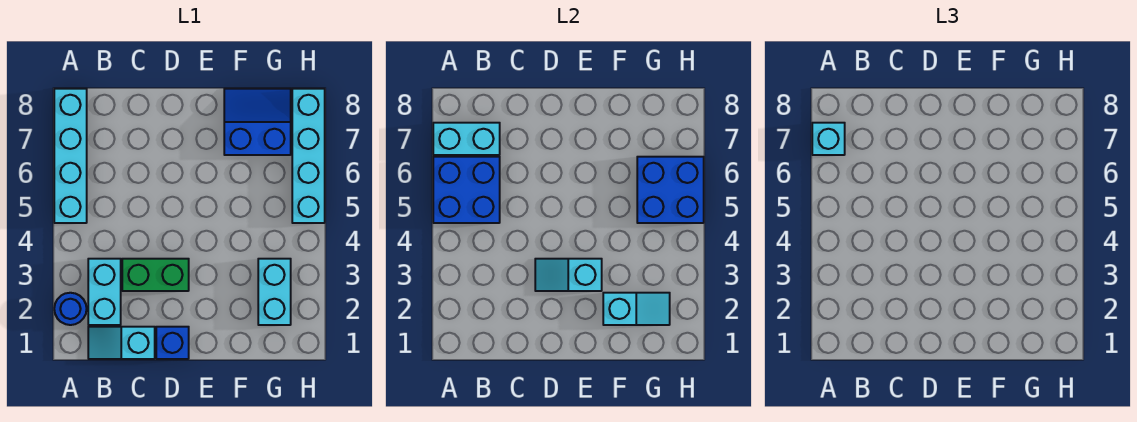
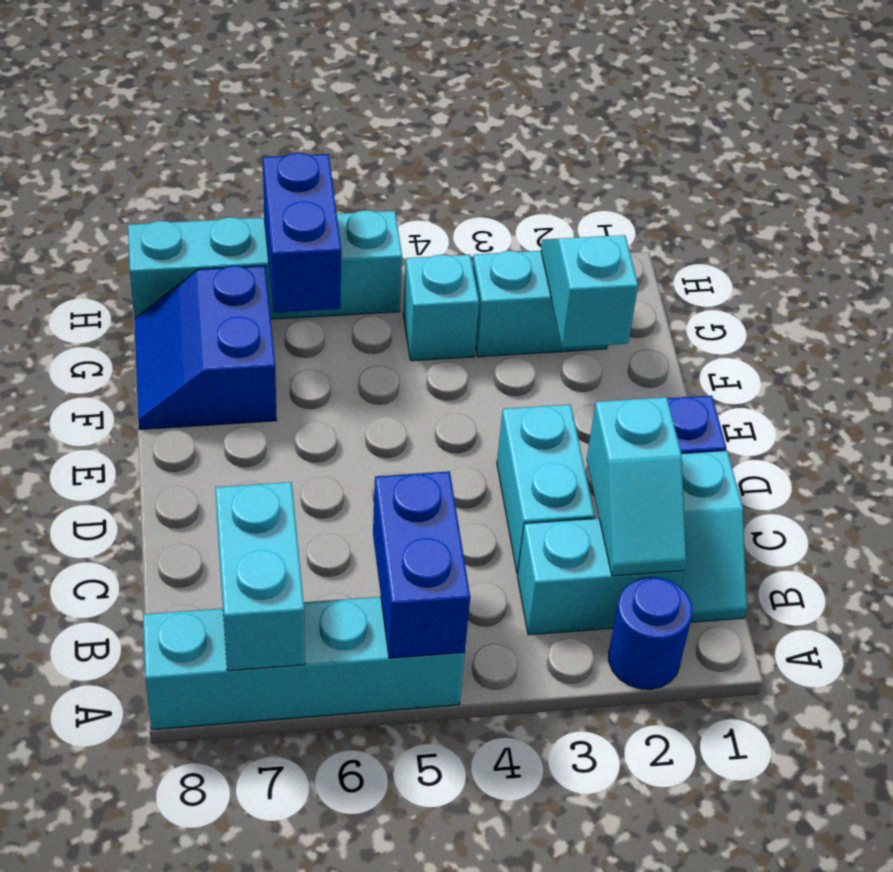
blue 2x2 brick [433,157,500,223] -> blue 1x2 brick [373,471,470,658]
cyan 1x1 brick [812,123,845,155] -> cyan 1x1 brick moved to [403,254,479,361]
green 1x2 brick [122,259,189,291] -> cyan 1x2 brick [497,404,595,574]
cyan 1x2 slope [535,259,602,291] -> cyan 1x2 slope moved to [586,397,686,576]
blue 2x2 brick [637,157,704,223] -> blue 1x2 brick [263,153,341,312]

